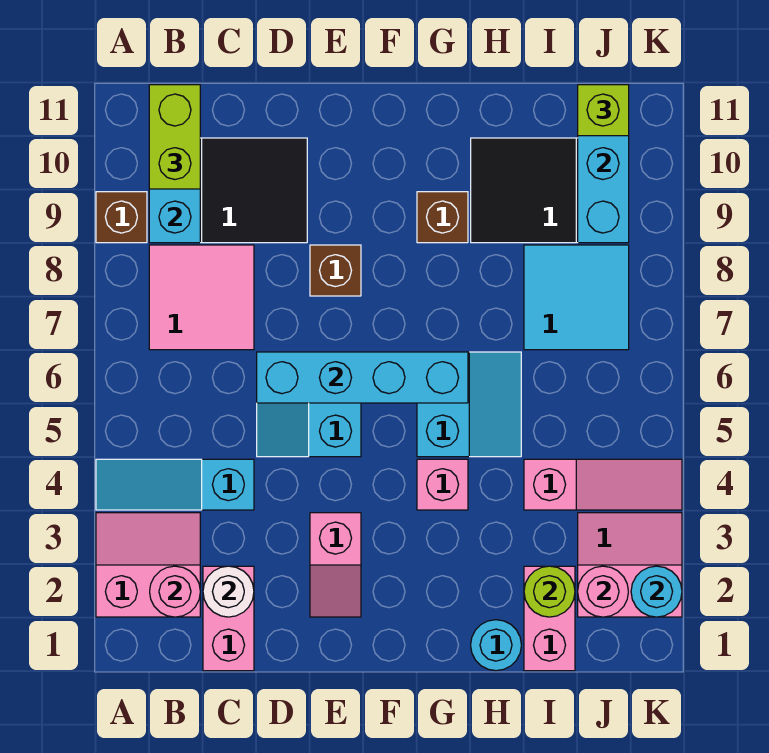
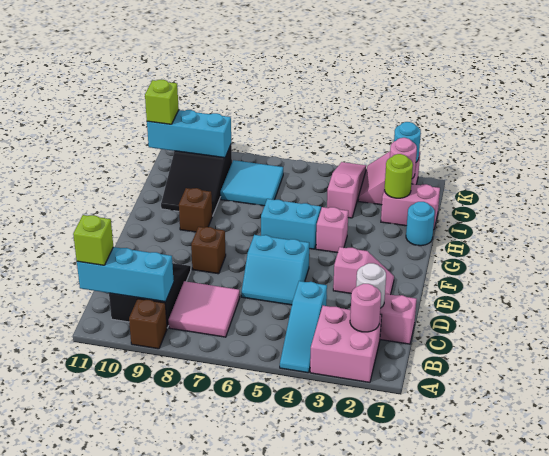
pink 2x2 slope [96,513,200,617] -> pink 2x2 brick [310,306,382,382]
lime 1x2 brick [149,85,200,189] -> lime 1x1 brick [73,215,113,265]
cyan 1x4 brick [257,352,468,403] -> none

